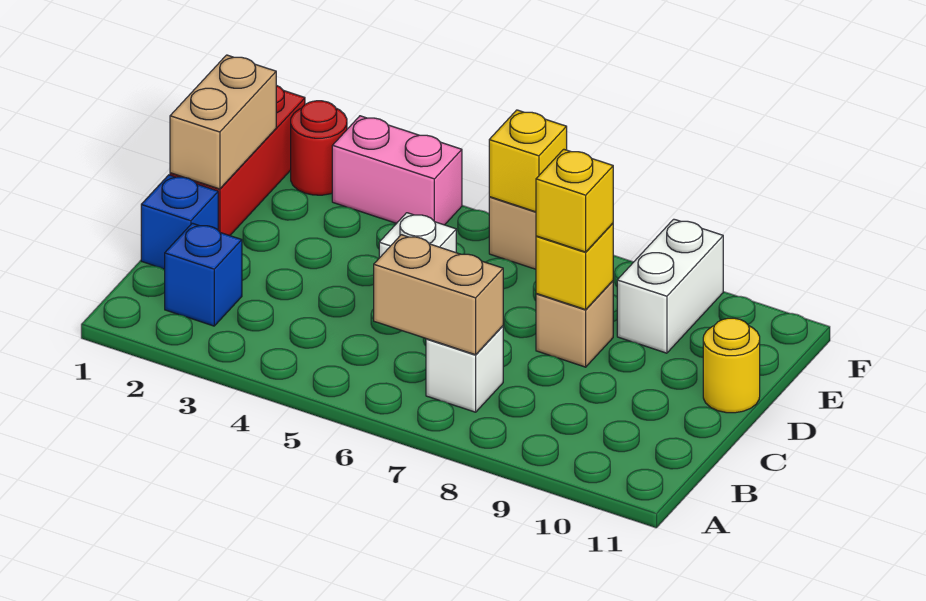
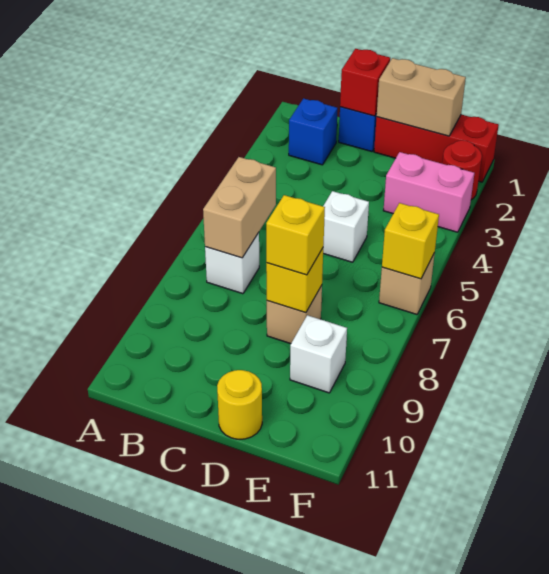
none -> red 1x1 brick [340,49,390,116]
white 1x2 brick [617,219,723,353] -> white 1x1 brick [290,315,347,393]
pink 1x2 brick [332,116,462,225] -> pink 1x2 brick turned to [383,152,474,232]

